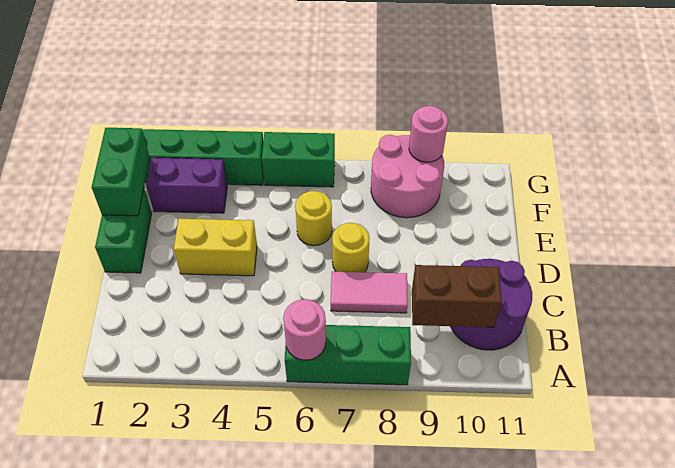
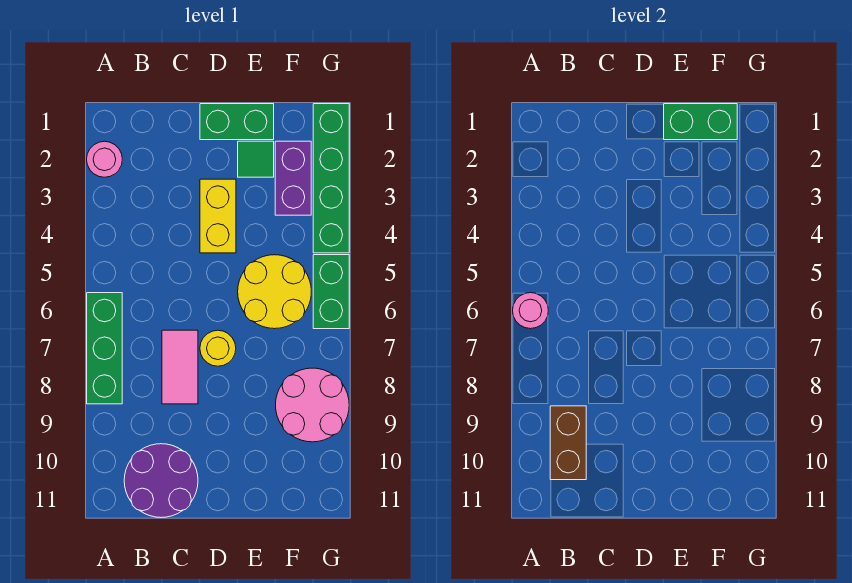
none -> green 1x1 tile [238,141,274,177]
yellow 1x1 round brick [295,191,332,246] -> yellow 2x2 round brick [238,255,311,329]
pink 1x1 round brick [409,106,448,162] -> pink 1x1 round brick moved to [87,141,122,177]

